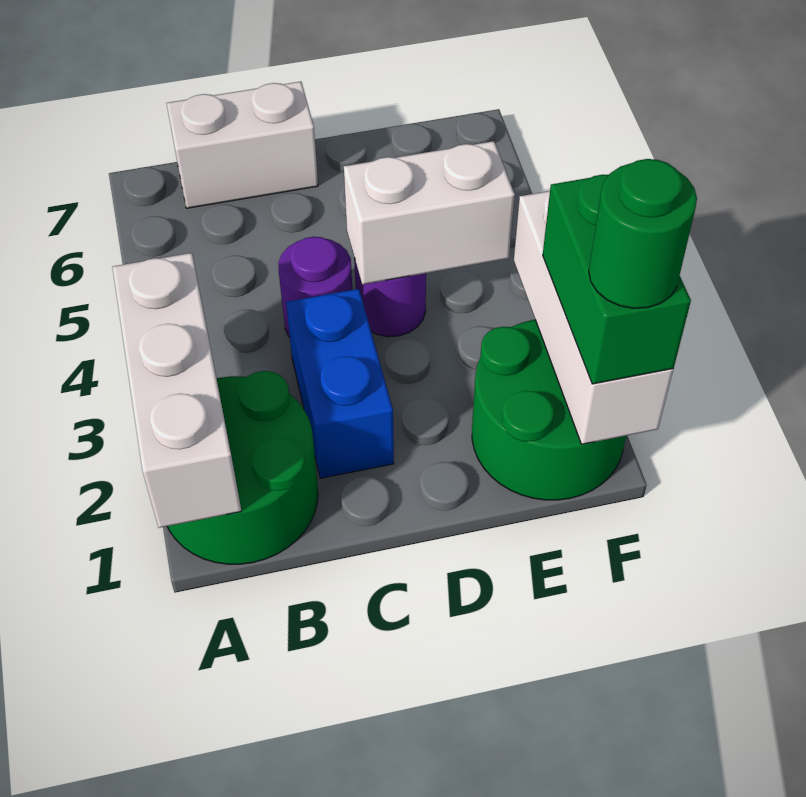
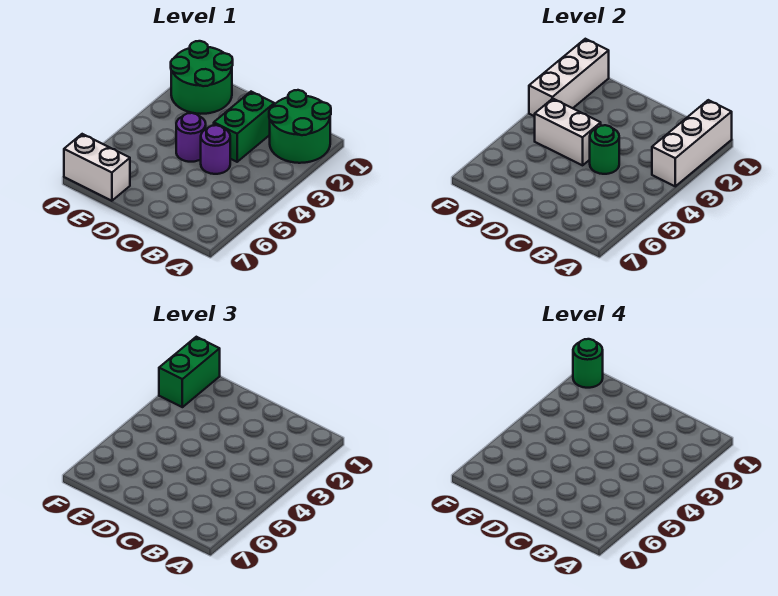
white 1x2 brick [167,82,318,208] -> white 1x2 brick moved to [64,134,130,201]
blue 1x2 brick [286,289,394,478] -> green 1x2 brick [214,92,274,162]
none -> green 1x1 round brick [590,125,619,174]

